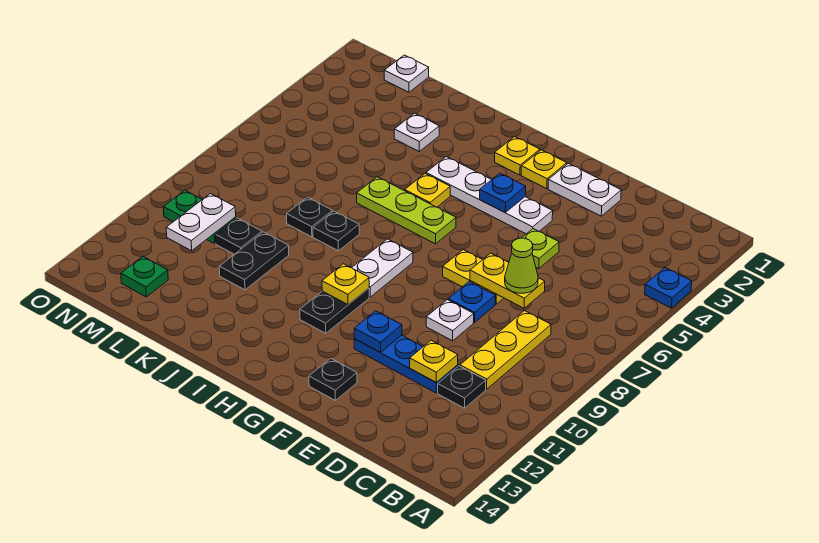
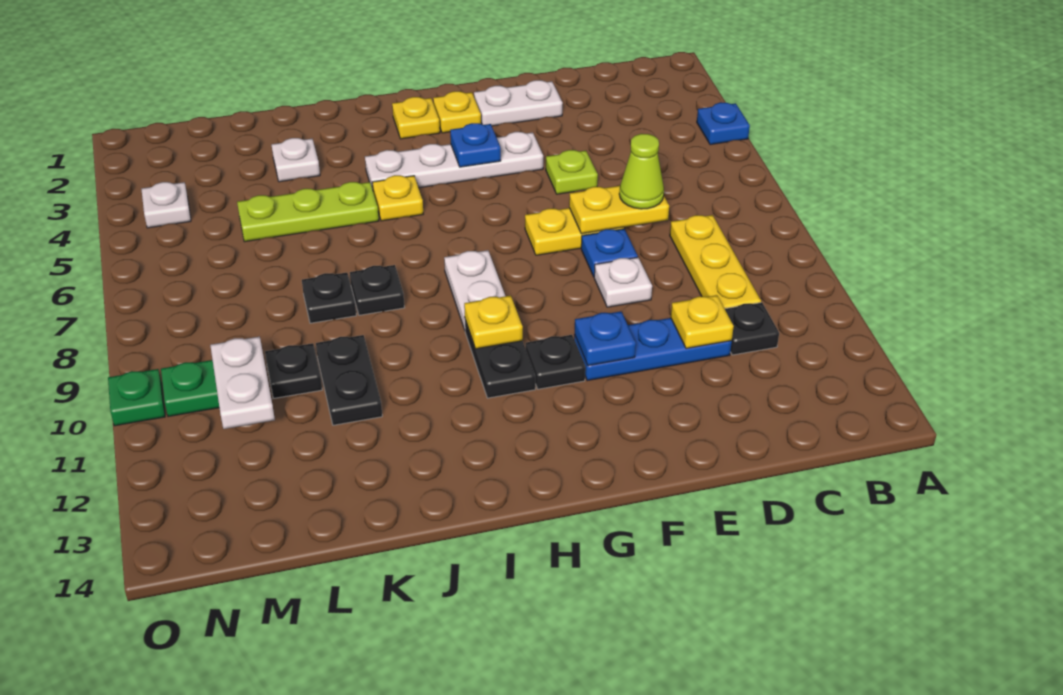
black 1x1 plate [309,358,357,401] -> black 1x1 plate moved to [526,335,585,389]
lime 1x3 plate [357,177,456,244] -> lime 1x3 plate moved to [237,182,379,242]
white 1x1 plate [384,55,429,92] -> white 1x1 plate moved to [141,182,191,228]
green 1x1 plate [121,256,168,297] -> green 1x1 plate moved to [108,369,165,426]

